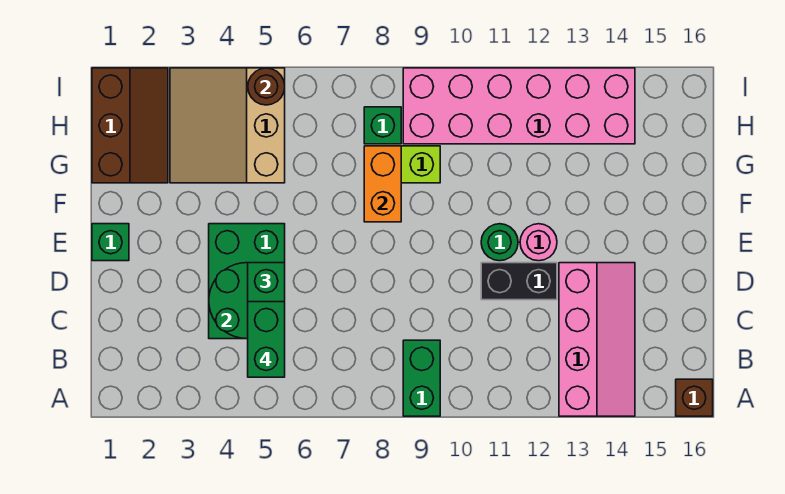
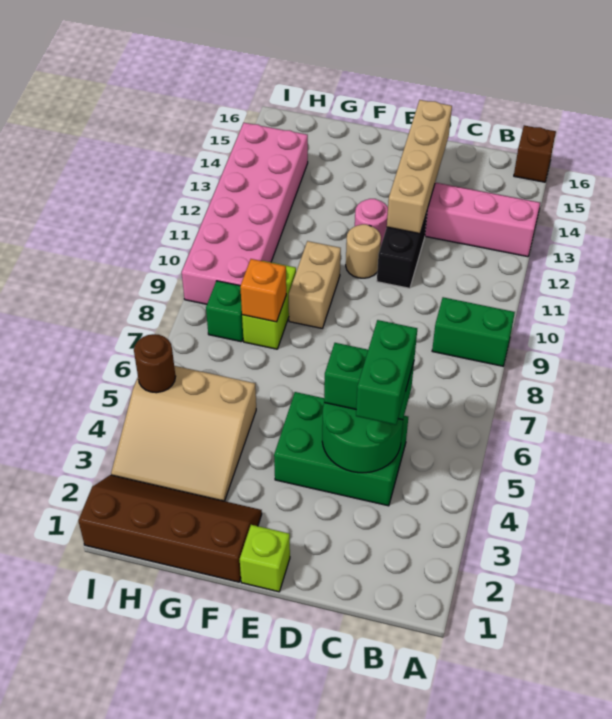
green 1x2 brick [248,302,285,377] -> green 1x2 brick turned to [356,320,417,425]
none -> tan 1x4 brick [387,100,452,234]
green 1x1 brick [92,224,129,261] -> lime 1x1 brick [240,525,290,592]
green 1x1 round brick [481,224,518,261] -> tan 1x1 round brick [346,224,381,278]
orange 1x2 brick [364,146,401,222] -> orange 1x1 brick [240,259,286,322]
none -> tan 1x2 brick [289,241,341,328]
brown 2x3 slope [92,68,168,183] -> brown 2x4 slope [79,475,262,582]

